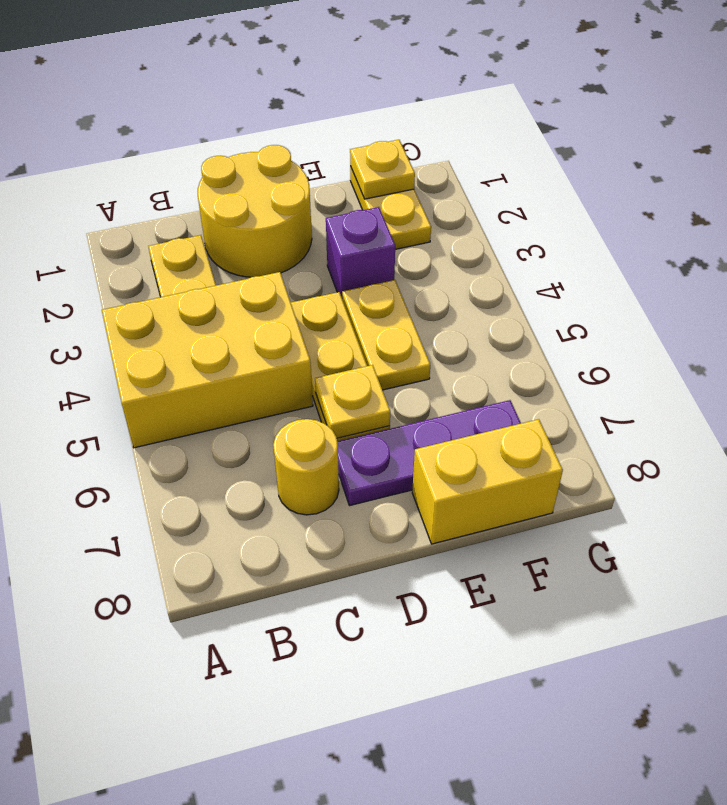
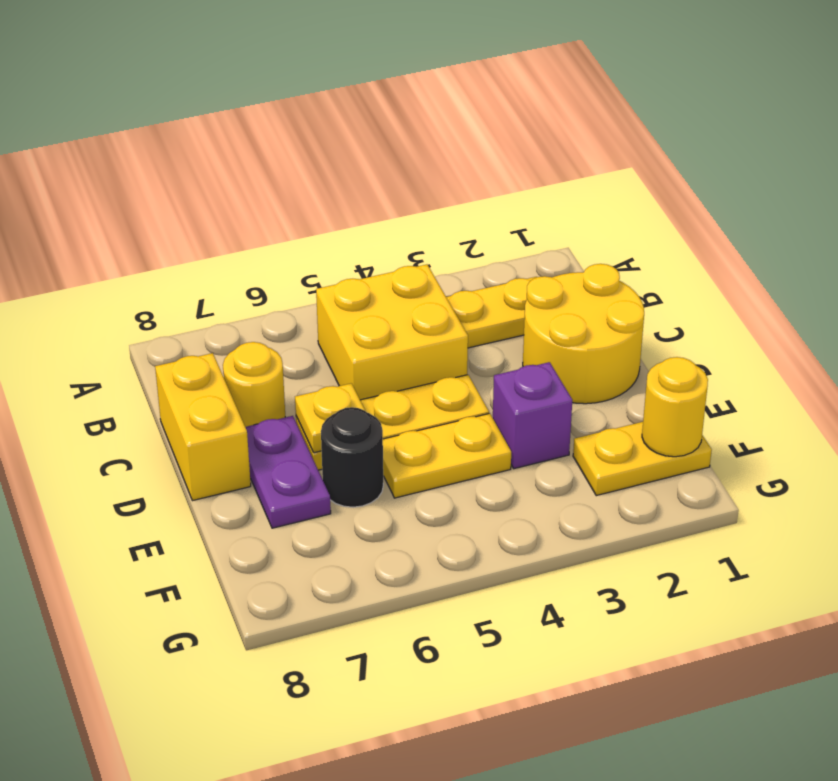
yellow 2x3 brick [102,272,313,448] -> yellow 2x2 brick [316,264,468,400]
purple 1x3 plate [337,400,521,506] -> purple 1x2 plate [245,416,331,528]
none -> black 1x1 round brick [321,407,383,507]
yellow 1x2 brick [412,419,563,544] -> yellow 1x2 brick moved to [155,353,251,501]
yellow 1x1 plate [350,140,415,199] -> yellow 1x1 round brick [642,357,708,457]

